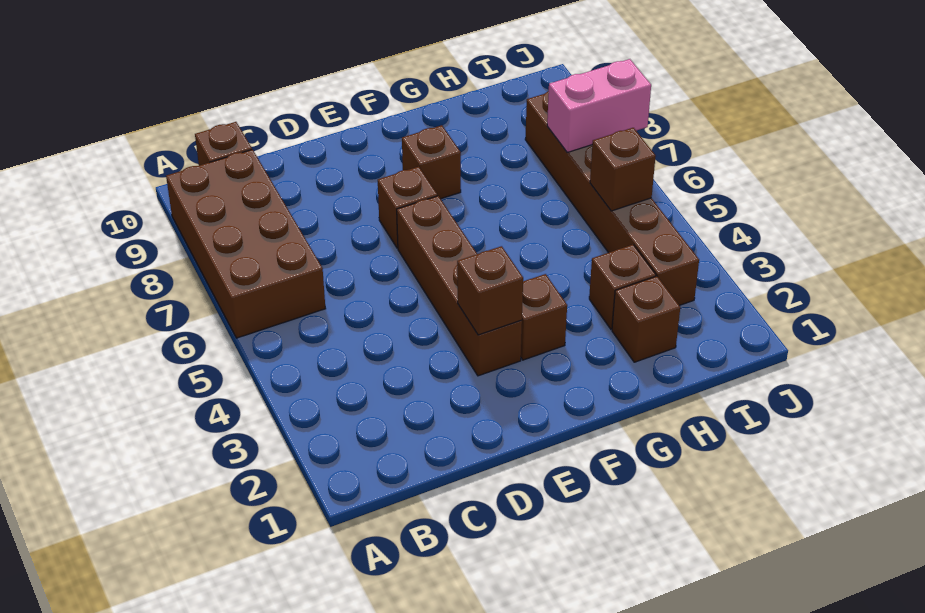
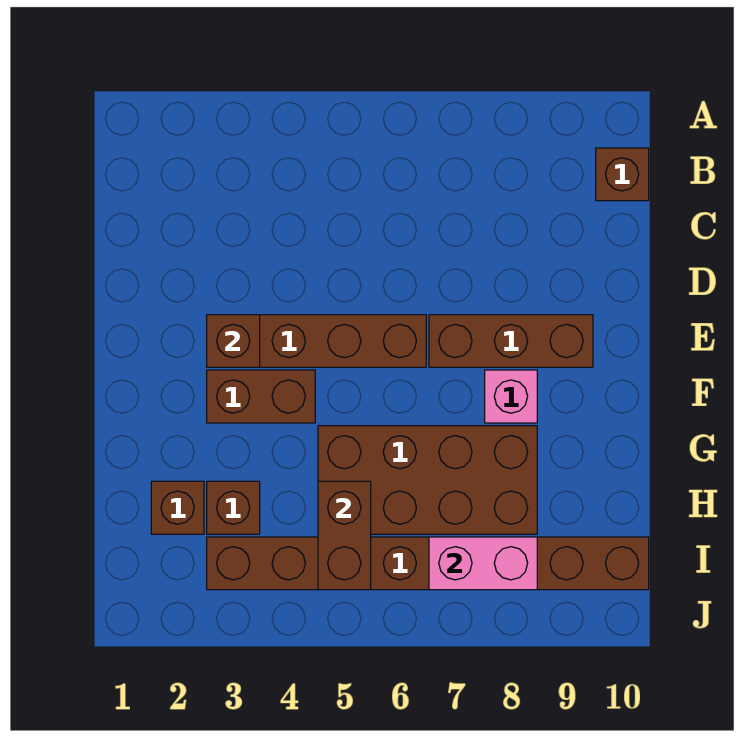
brown 2x4 brick [166,150,326,338] -> brown 2x4 brick moved to [318,426,537,534]
brown 1x1 brick [378,167,437,248] -> brown 1x3 brick [429,315,593,367]
brown 1x1 brick [521,274,567,360] -> brown 1x2 brick [207,370,315,423]
brown 1x1 brick [402,125,461,199] -> pink 1x1 brick [485,370,537,423]
brown 1x6 brick [525,91,699,306] -> brown 1x8 brick [207,537,649,590]
brown 1x1 brick [590,128,656,211] -> brown 1x2 brick [318,481,371,590]
pink 1x2 brick [547,59,651,152] -> pink 1x2 brick turned to [429,537,537,590]

